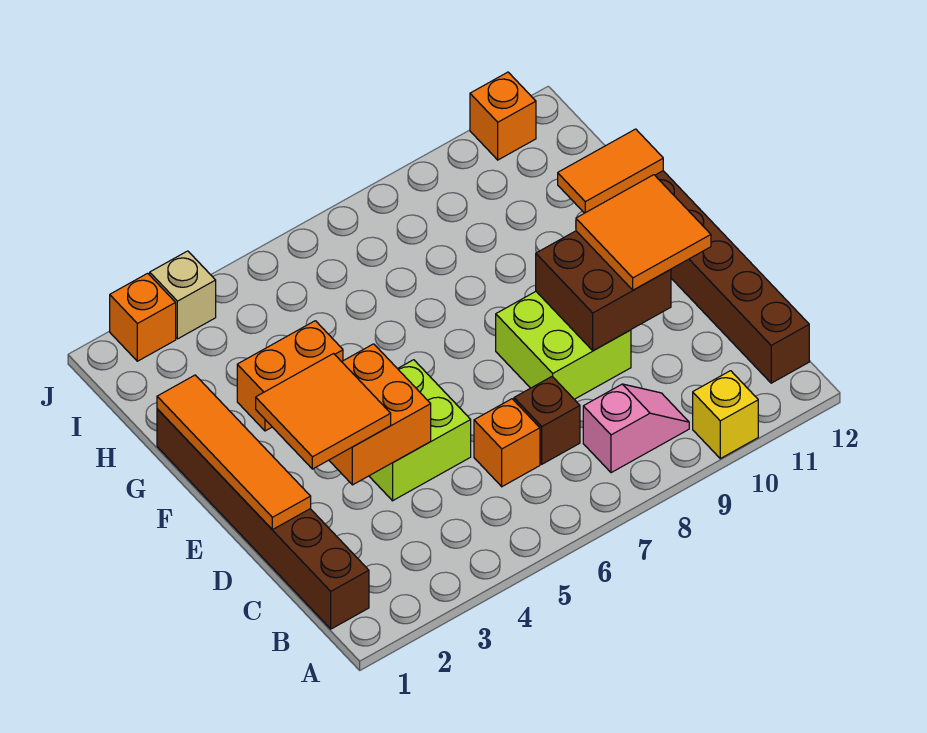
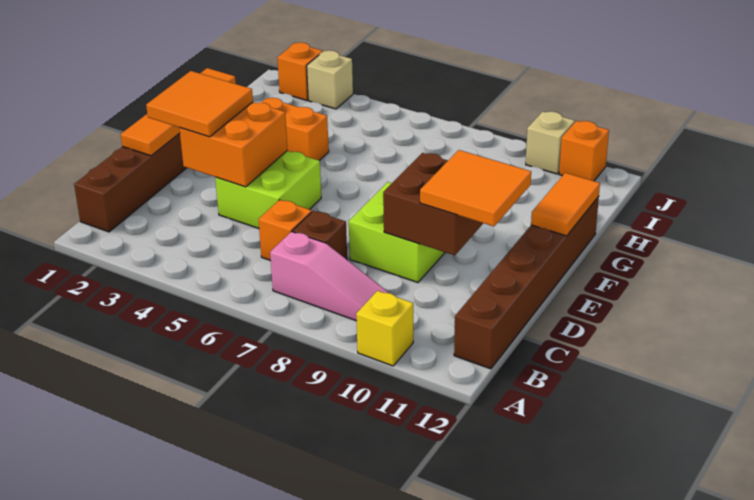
pink 1x2 slope [583,384,689,473] -> pink 1x3 slope [270,232,389,321]
orange 1x2 tile [558,129,663,213] -> orange 1x2 tile turned to [531,173,600,236]
none -> tan 1x1 brick [526,111,575,174]

